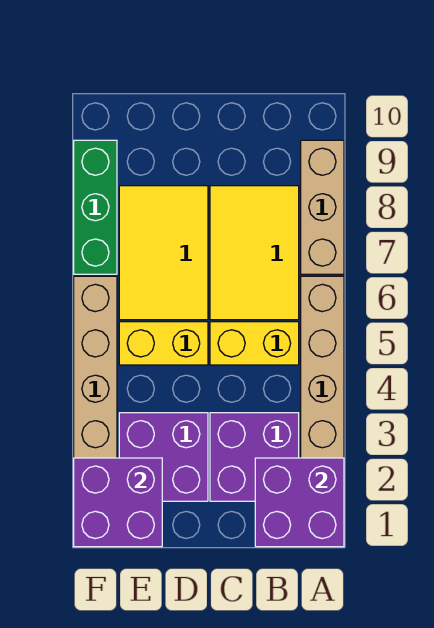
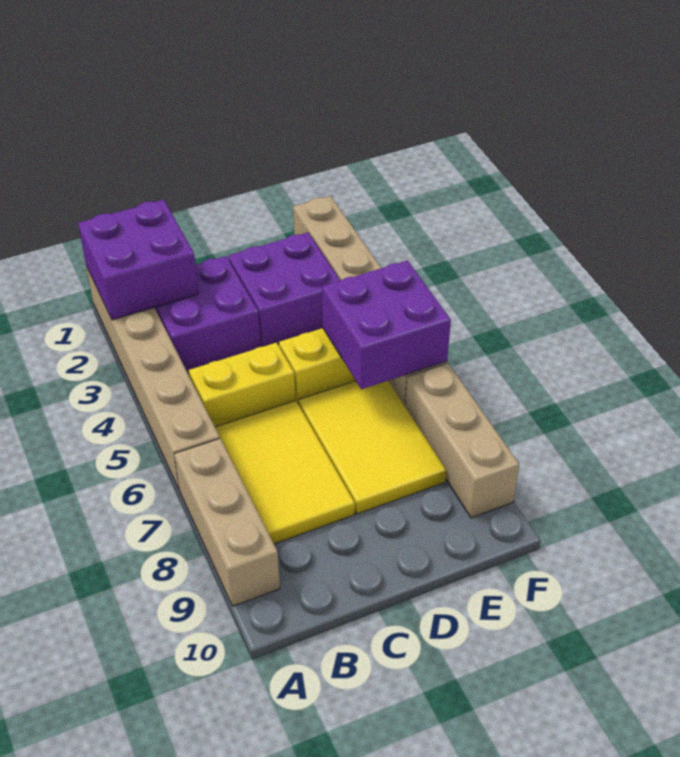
purple 2x2 brick [74,458,162,547] -> purple 2x2 brick moved to [322,261,451,389]
green 1x3 brick [74,140,117,274] -> tan 1x3 brick [405,363,519,518]

